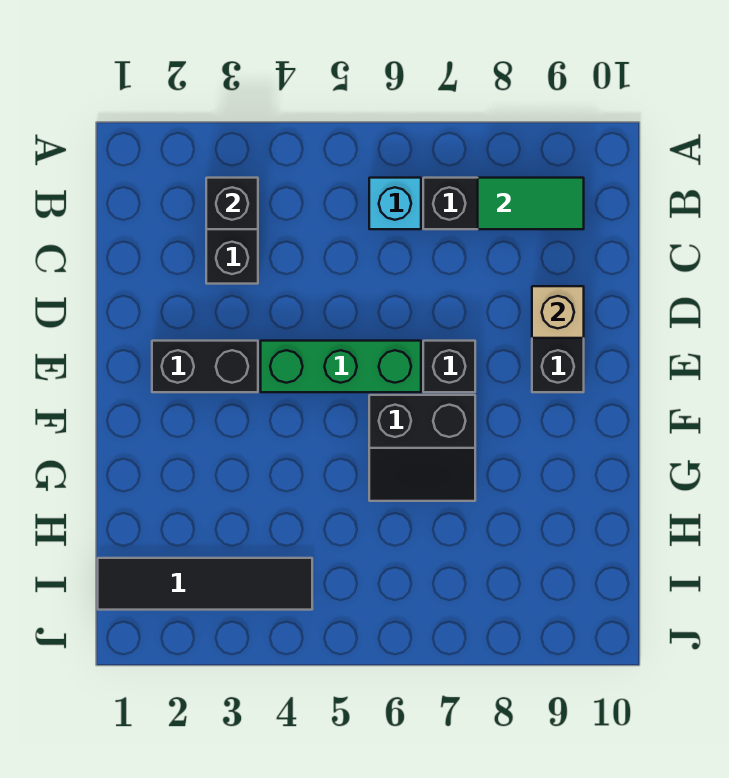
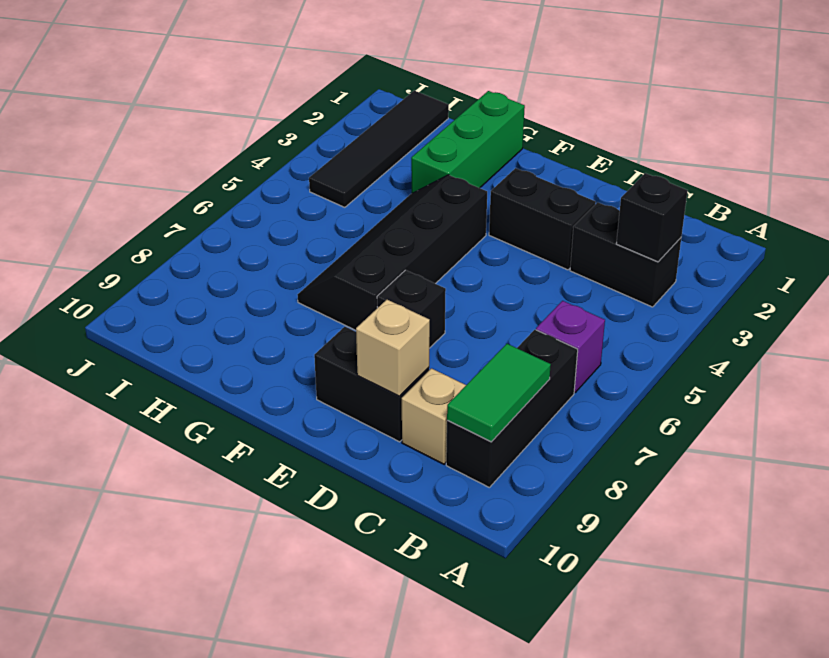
cyan 1x1 brick [369,178,421,229] -> purple 1x1 brick [536,301,605,392]
none -> tan 1x1 brick [402,368,466,464]
black 1x2 brick [152,341,258,392] -> black 1x2 brick turned to [489,168,596,270]
green 1x3 brick [261,341,421,392] -> green 1x3 brick moved to [411,91,525,193]
black 2x2 slope [369,395,475,501] -> black 2x4 slope [297,175,487,330]

